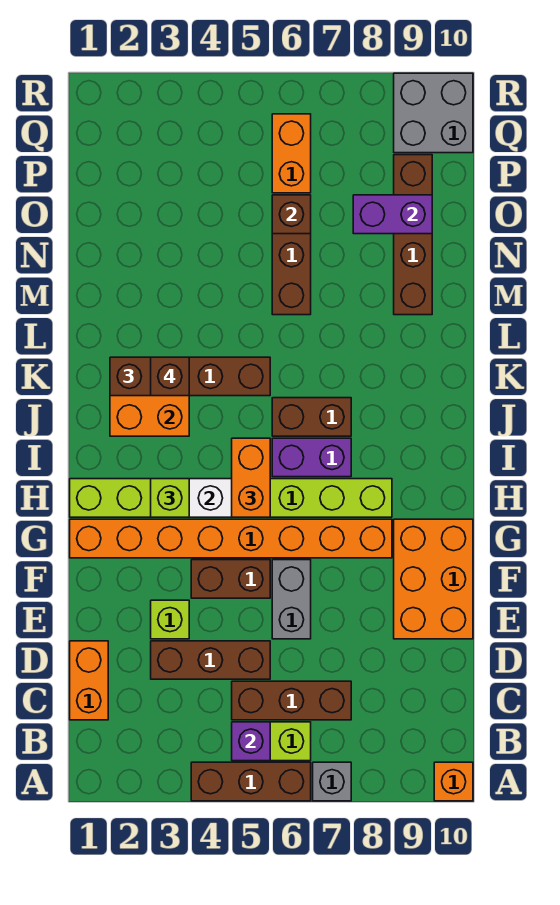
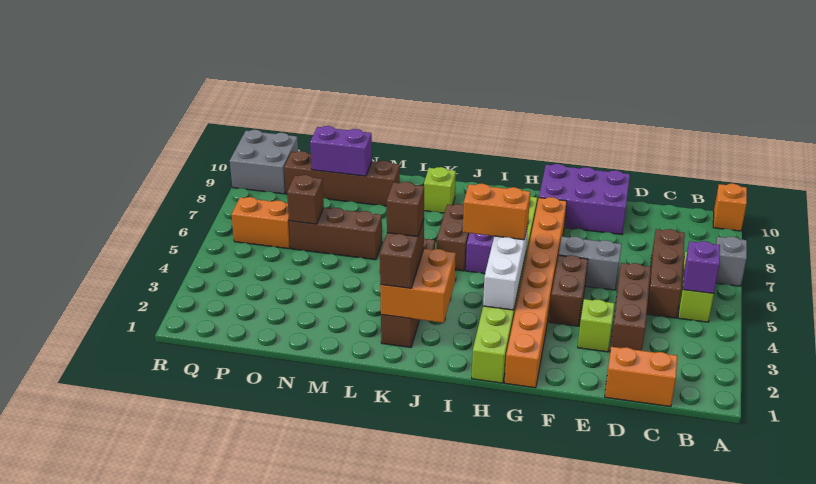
brown 1x3 brick [191,762,311,801] -> none
orange 2x3 brick [394,519,473,639] -> purple 2x3 brick [539,164,630,235]
lime 1x1 brick [151,479,189,517] -> lime 1x1 brick moved to [424,167,456,213]
purple 1x2 brick [353,195,432,234] -> purple 1x2 brick turned to [310,126,372,176]

